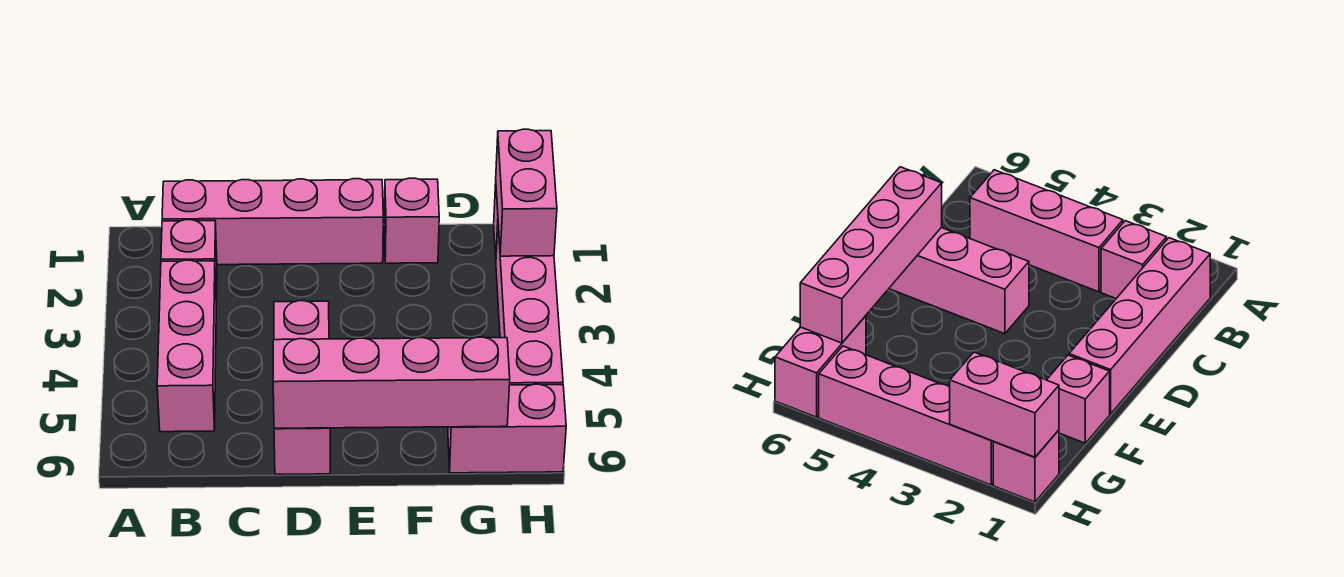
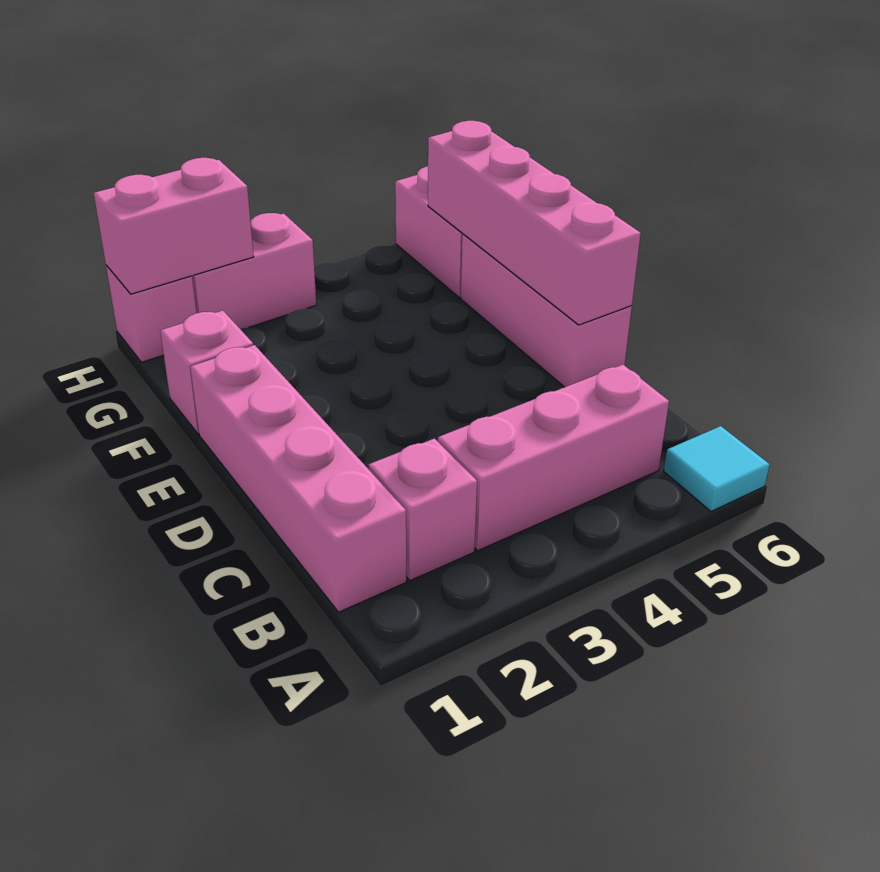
none -> cyan 1x1 tile [664,426,770,511]
pink 1x3 brick [274,301,330,475] -> pink 1x3 brick turned to [461,234,632,387]
pink 1x4 brick [496,226,563,385] -> pink 1x2 brick [192,213,316,328]

